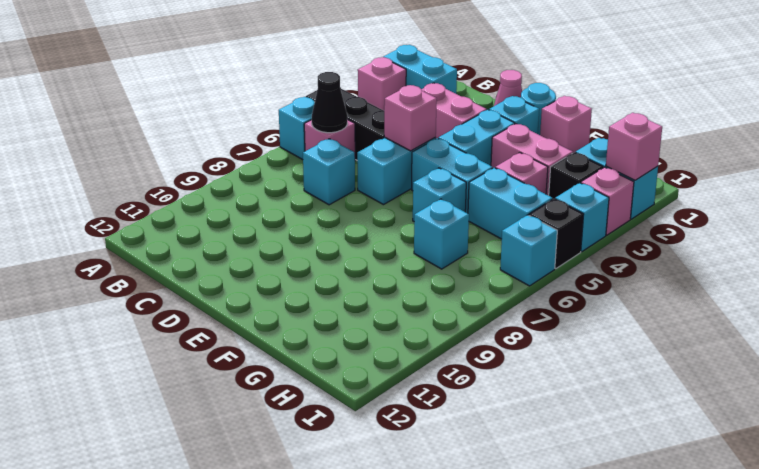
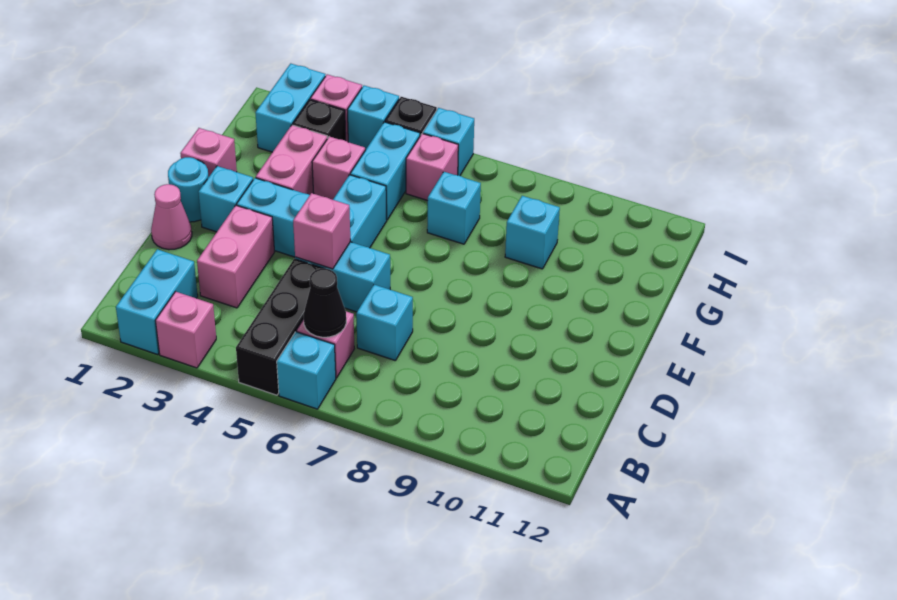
cyan 1x1 brick [413,168,466,221] -> cyan 1x1 brick moved to [505,196,560,269]
pink 1x1 brick [606,113,662,180] -> pink 1x1 brick moved to [406,133,458,201]

